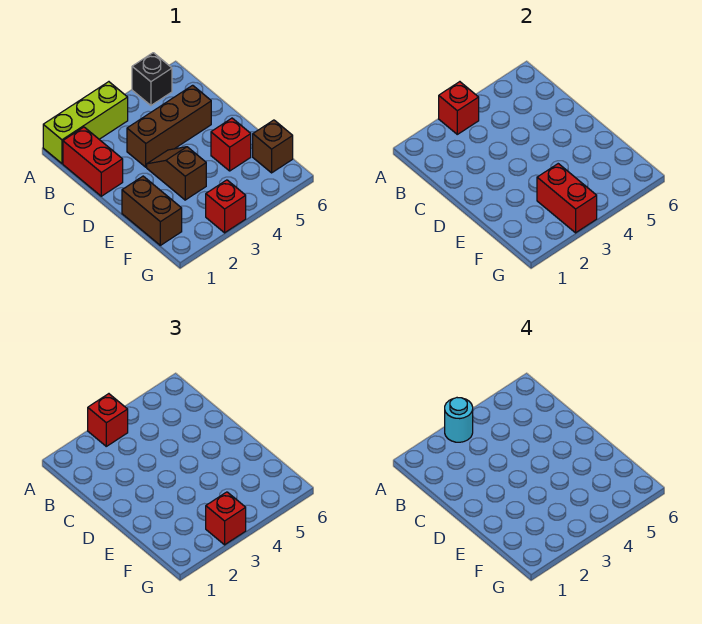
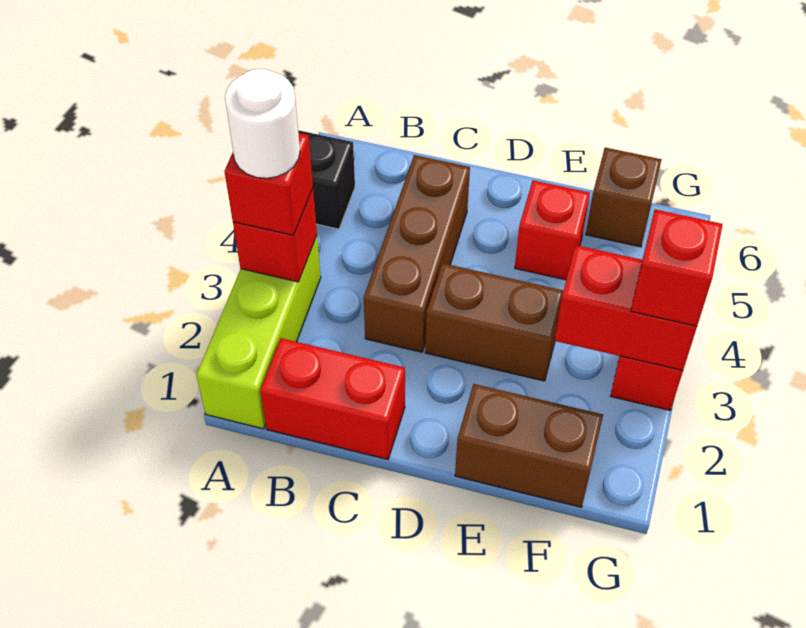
cyan 1x1 round brick [445,398,473,442] -> white 1x1 round brick [225,69,300,178]
brown 1x2 slope [147,147,206,200] -> brown 1x2 brick [425,263,563,381]

